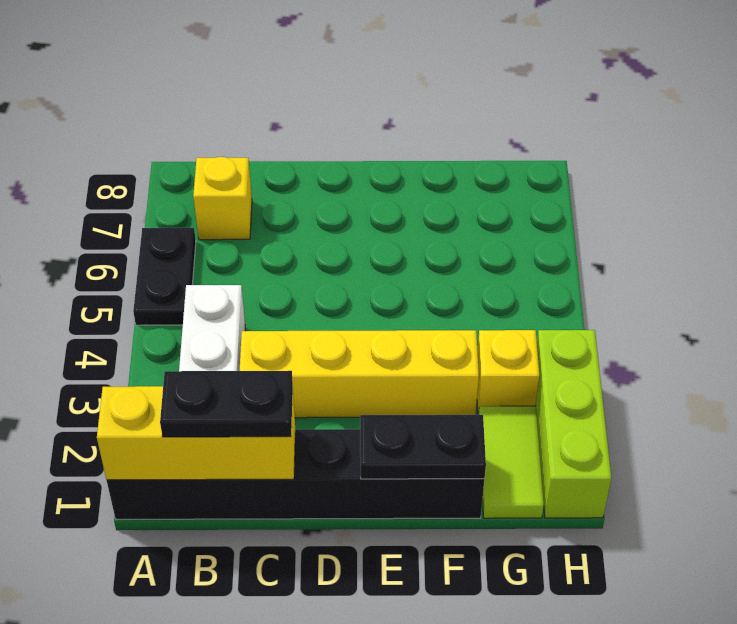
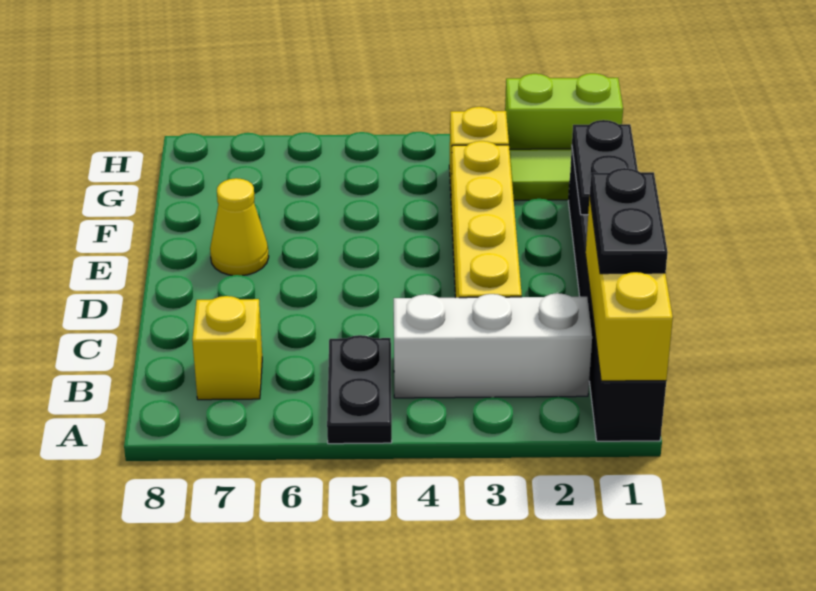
black 1x2 plate [133,228,196,325] -> black 1x2 plate turned to [327,335,392,444]
none -> yellow 1x1 cone [210,178,269,275]
lime 1x3 brick [536,330,611,518] -> lime 1x2 brick [505,73,623,149]

